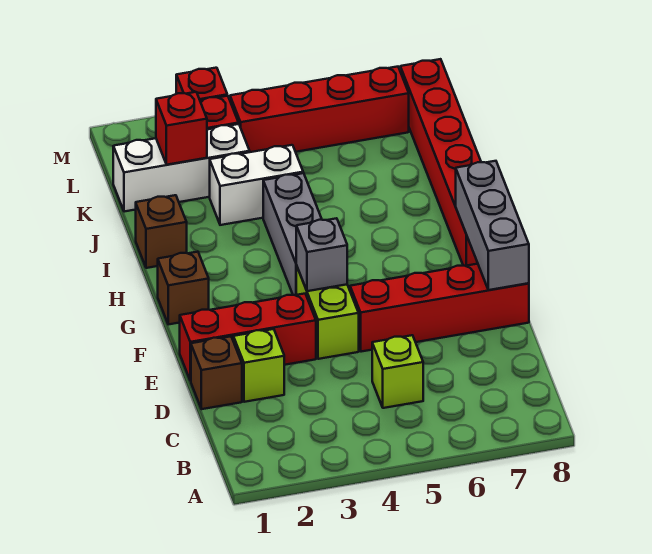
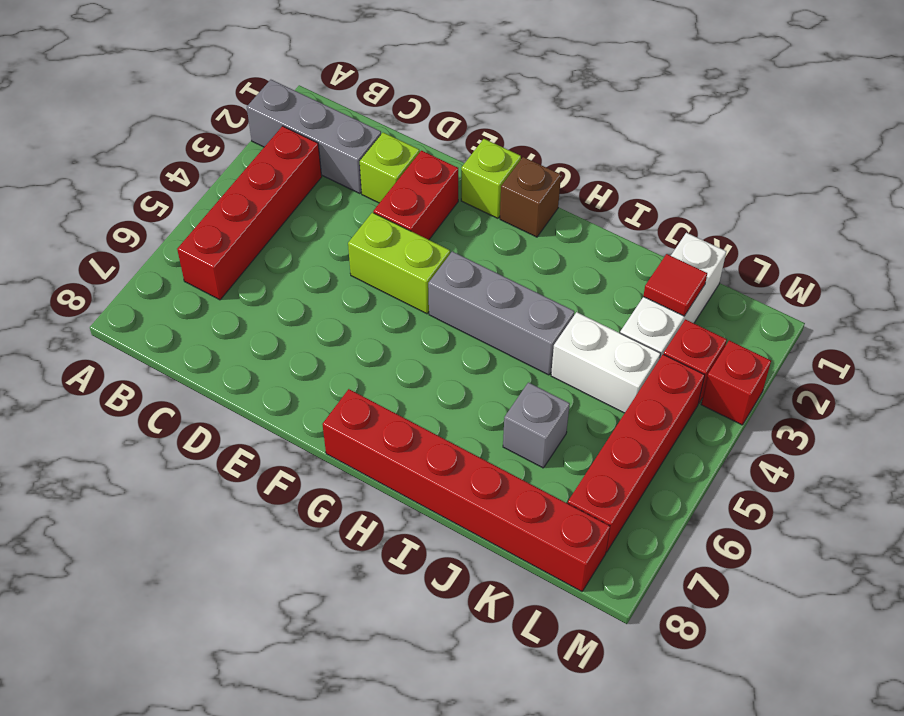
lime 1x1 brick [372,335,423,408] -> lime 1x1 brick moved to [461,139,521,218]
brown 1x1 brick [191,336,242,409] -> none
red 1x3 brick [180,294,316,381] -> red 1x2 brick [373,151,458,240]
red 1x4 brick [350,264,529,352] -> red 1x4 brick moved to [177,126,322,300]
grey 1x3 brick [456,161,529,290] -> grey 1x3 brick moved to [247,80,381,194]
grey 1x1 brick [296,218,347,291] -> grey 1x1 brick moved to [503,382,570,468]
brown 1x1 brick [136,195,187,268] -> none
white 1x2 brick [210,145,303,225] -> white 1x2 brick turned to [551,312,661,413]
red 1x1 brick [156,92,207,165] -> red 1x1 tile [643,254,707,316]

